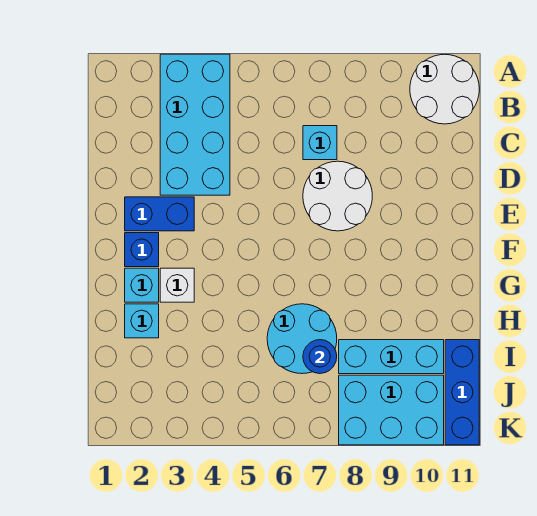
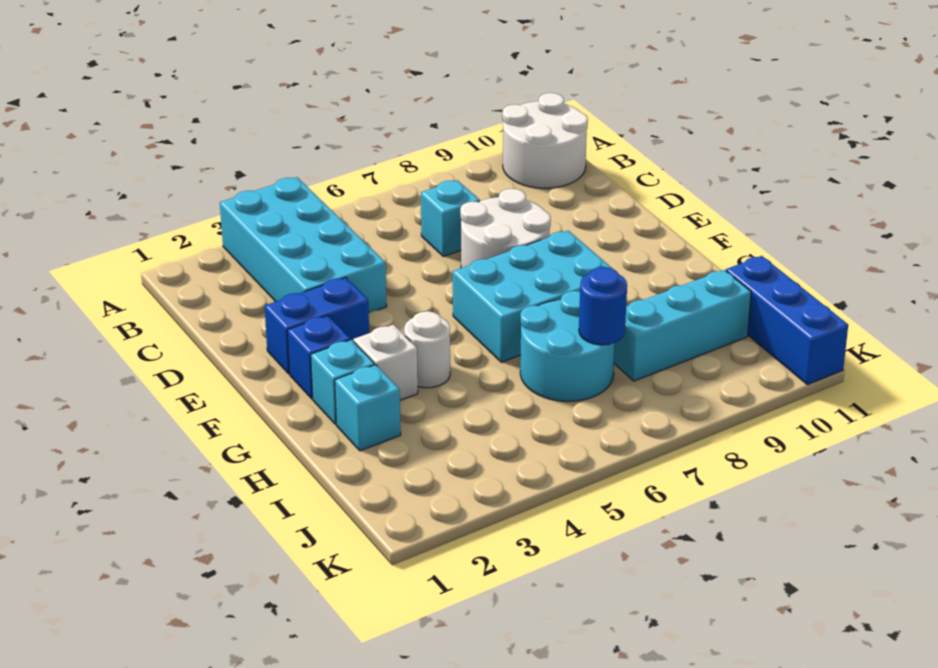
none -> white 1x1 round brick [404,311,450,388]
cyan 2x3 brick [339,375,444,445] -> cyan 2x3 brick moved to [453,231,613,362]

